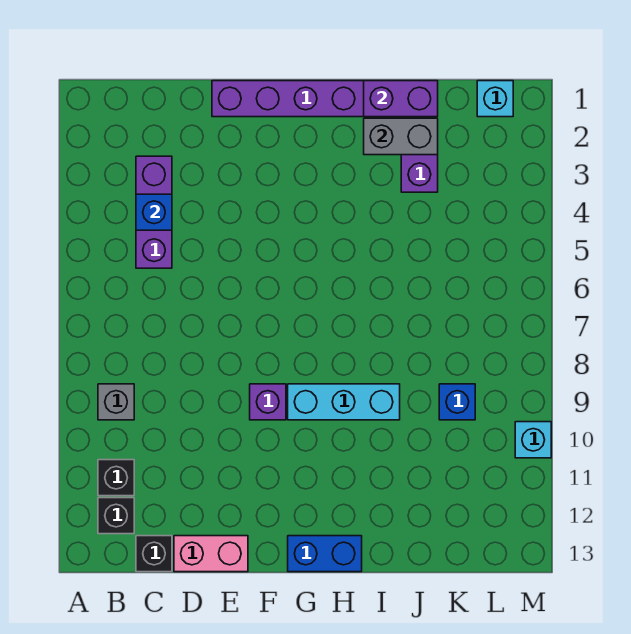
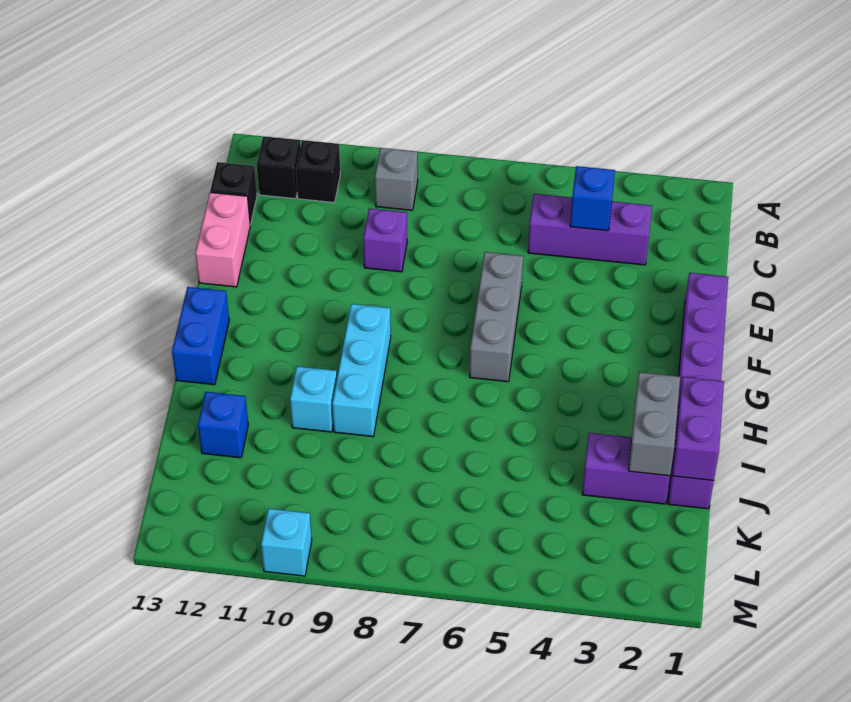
none -> grey 1x3 brick [470,252,523,382]
purple 1x1 brick [250,384,286,420] -> purple 1x1 brick moved to [363,208,407,272]
blue 1x1 brick [439,384,475,420] -> blue 1x1 brick moved to [198,392,248,458]
cyan 1x1 brick [477,81,513,117] -> cyan 1x1 brick moved to [290,366,337,432]

